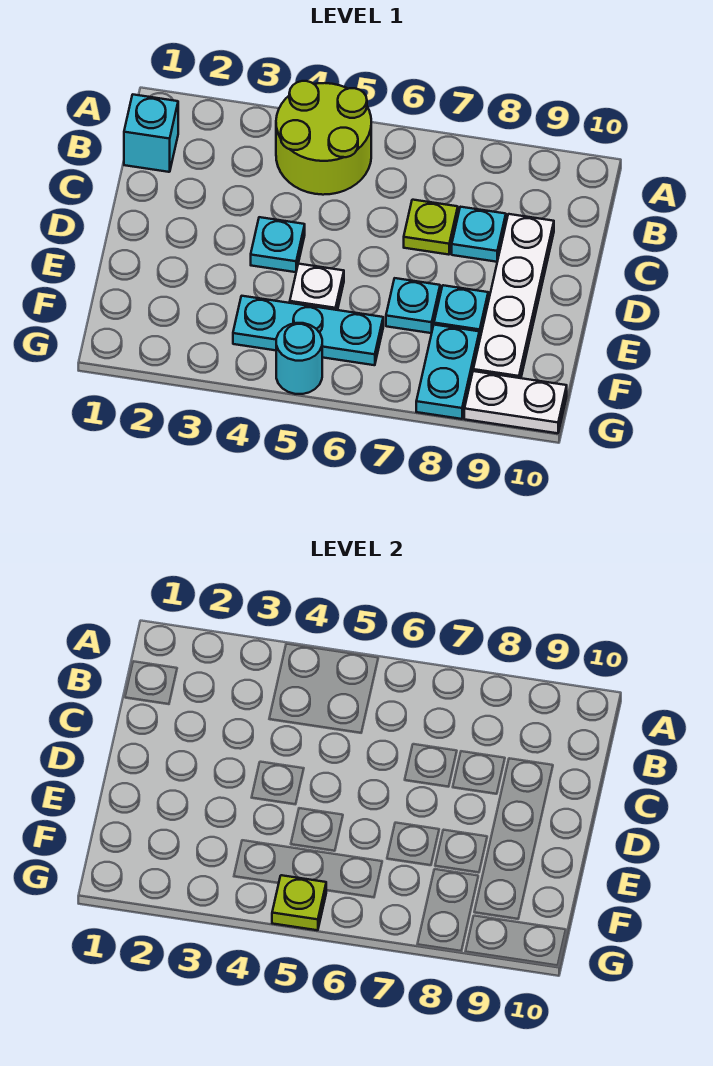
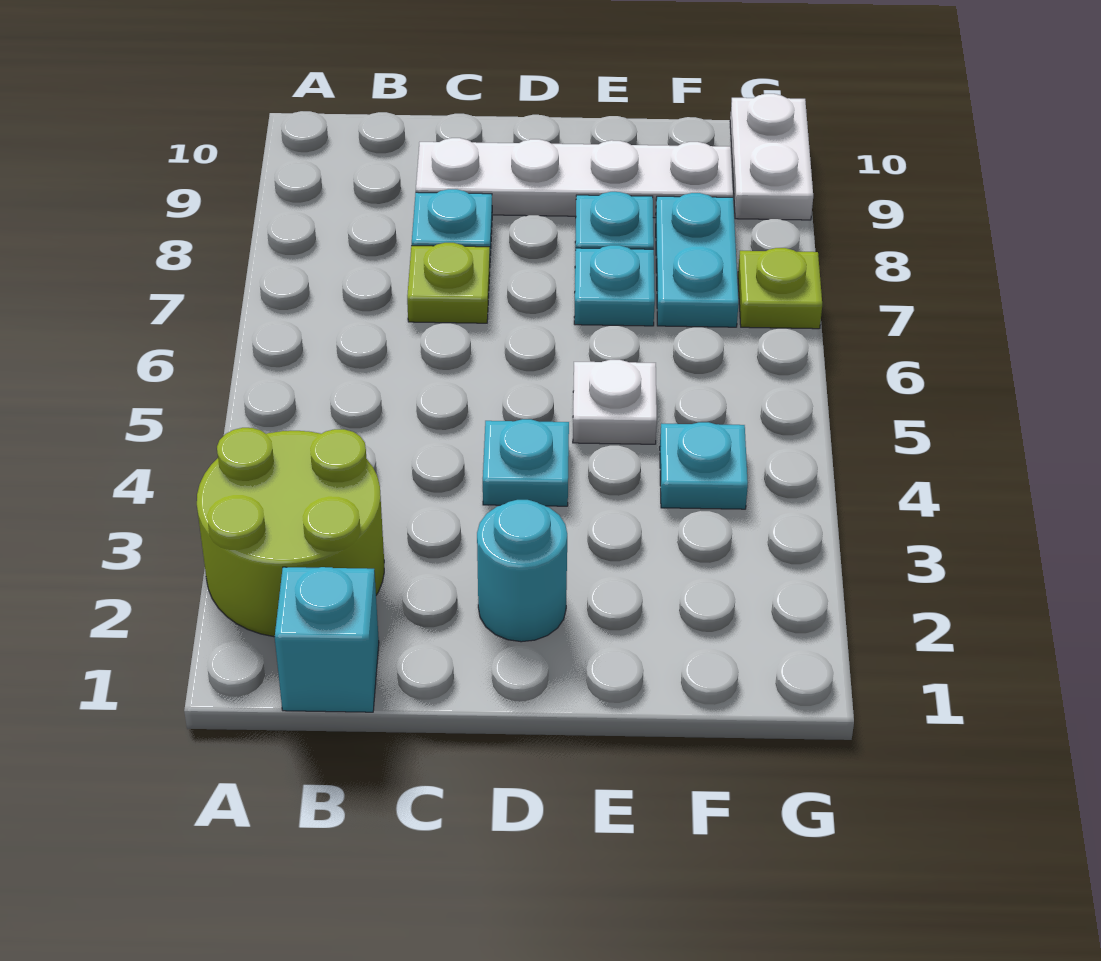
lime 2x2 round brick [276,81,371,195] -> lime 2x2 round brick moved to [197,428,384,637]
cyan 1x3 plate [233,296,383,365] -> cyan 1x1 plate [660,422,748,509]
cyan 1x2 plate [416,325,479,419] -> cyan 1x2 plate turned to [656,193,739,327]
cyan 1x1 round brick [276,323,322,394] -> cyan 1x1 round brick moved to [477,500,567,642]
lime 1x1 plate [272,875,326,930] -> lime 1x1 plate moved to [738,248,822,329]

